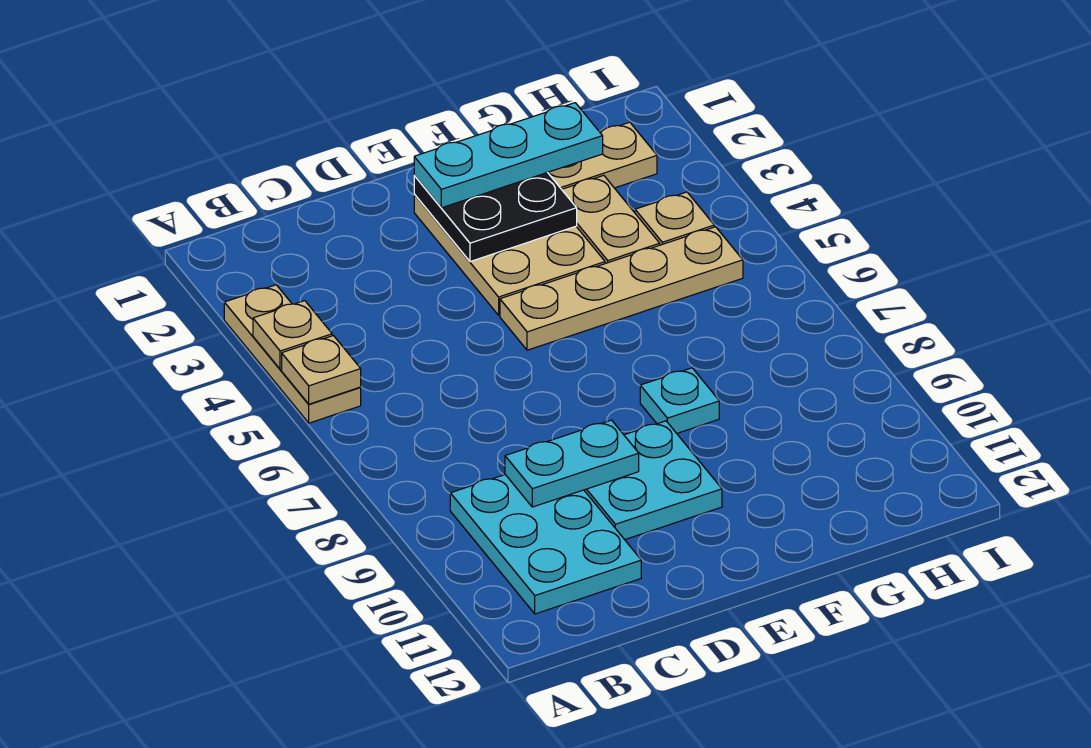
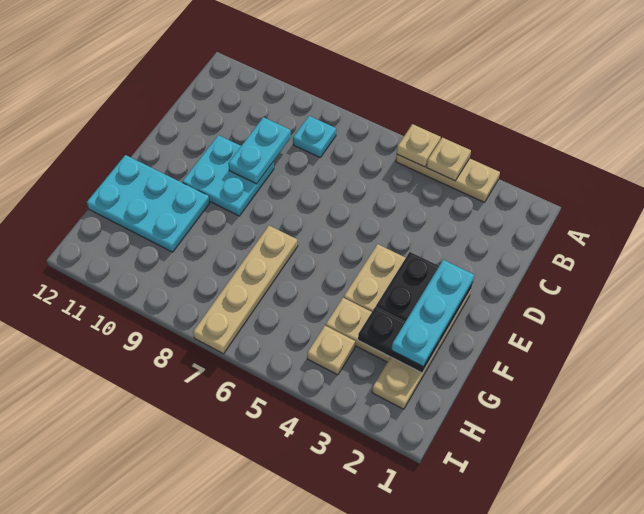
cyan 2x3 plate [450,475,641,614] -> cyan 2x3 plate moved to [87,155,210,252]
tan 1x4 plate [500,227,743,350] -> tan 1x4 plate moved to [193,226,298,354]
cyan 1x1 plate [640,368,719,433] -> cyan 1x1 plate moved to [293,116,336,157]
none -> black 1x2 plate [358,307,440,373]

